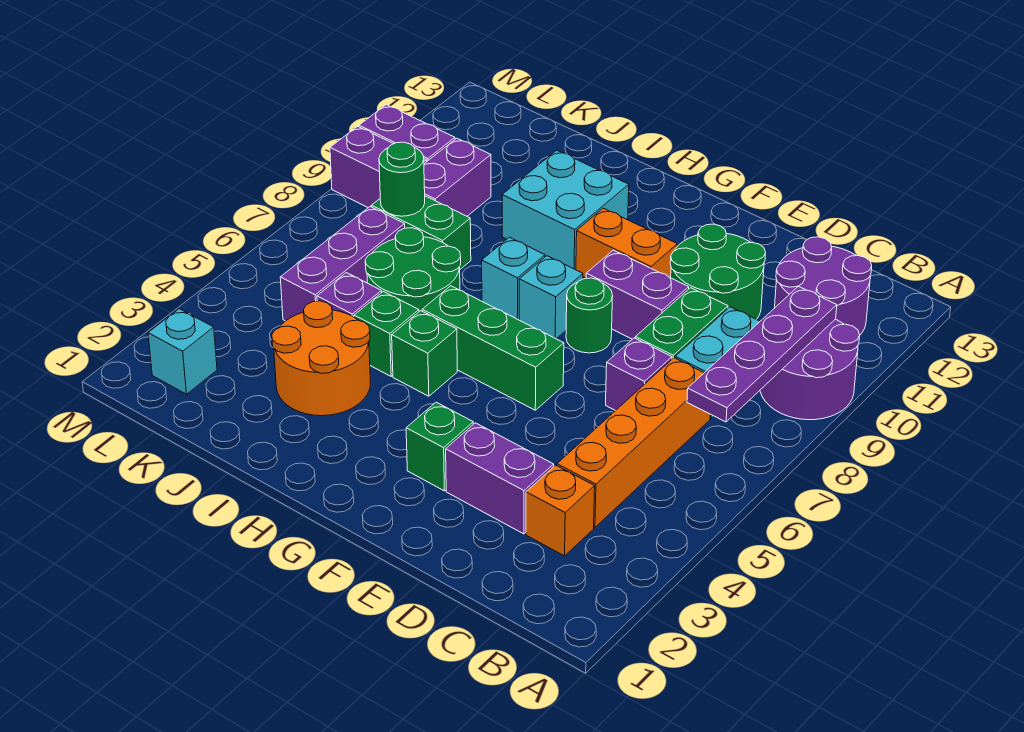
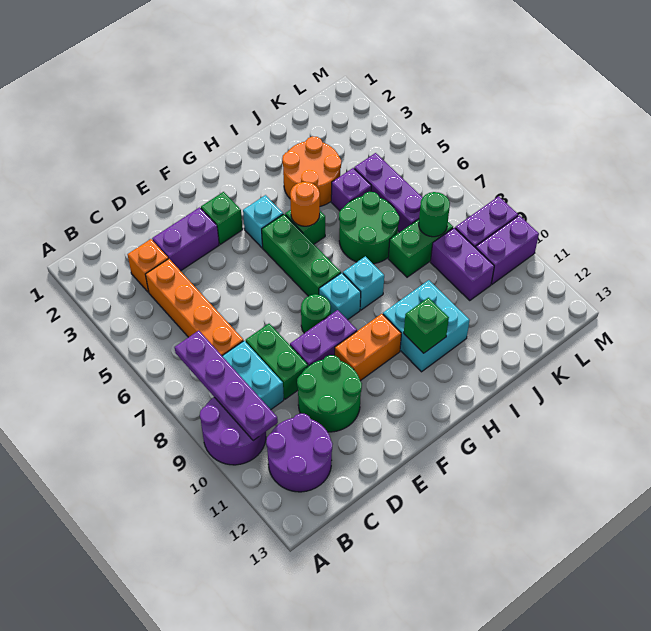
purple 1x1 brick [606,338,672,411] -> none
green 1x3 brick [422,286,564,410] -> green 1x3 brick turned to [262,214,341,296]
none -> orange 1x1 round brick [290,182,320,226]
green 1x1 brick [354,291,419,376] -> green 1x1 brick moved to [404,298,449,353]
cyan 1x1 brick [148,309,217,394] -> cyan 1x1 brick moved to [243,195,283,248]

